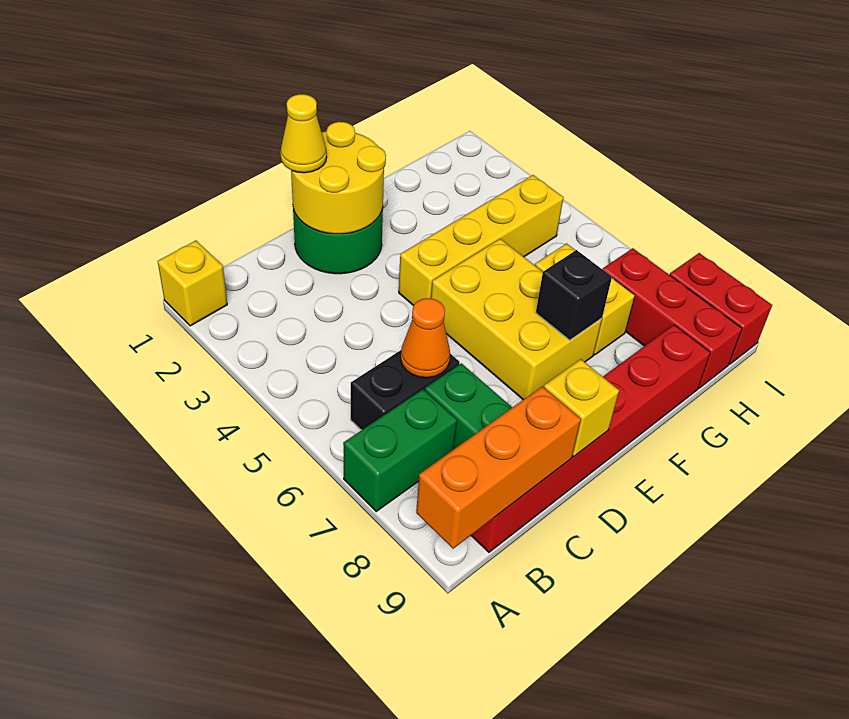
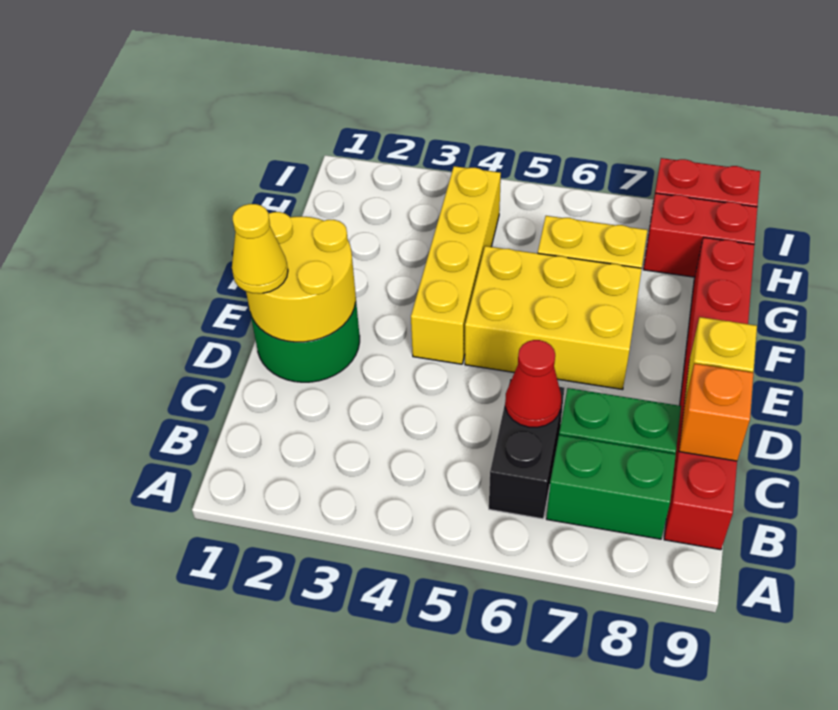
yellow 1x1 brick [158,241,227,326] -> none
green 1x2 brick [343,389,457,511] -> green 1x2 brick turned to [546,435,676,539]
orange 1x3 brick [416,386,581,549] -> orange 1x1 brick [679,363,753,461]
orange 1x1 cone [401,298,450,378] -> red 1x1 cone [505,340,561,427]
black 1x1 brick [536,250,612,340] -> none
red 1x3 brick [602,248,742,388] -> red 1x2 brick [643,193,757,277]

